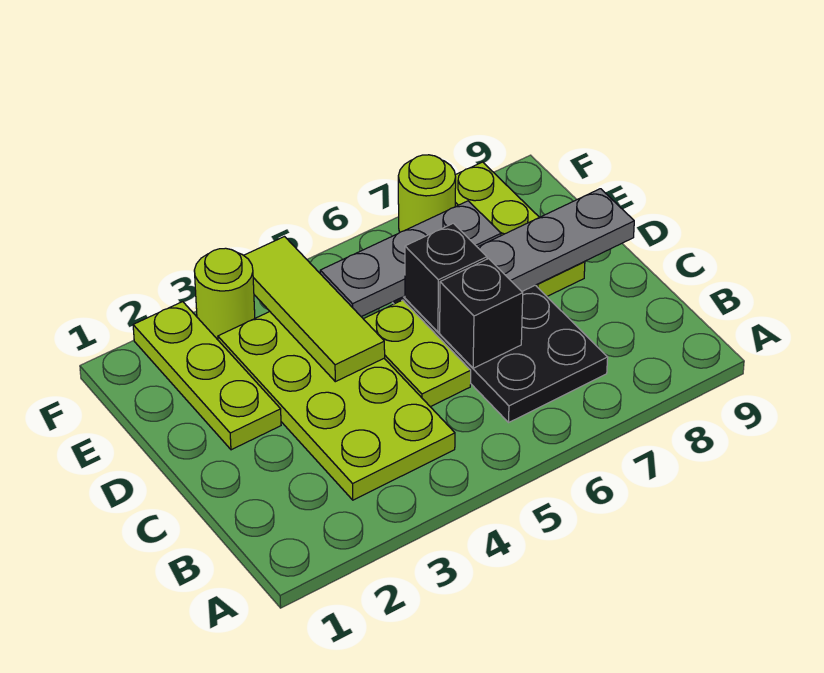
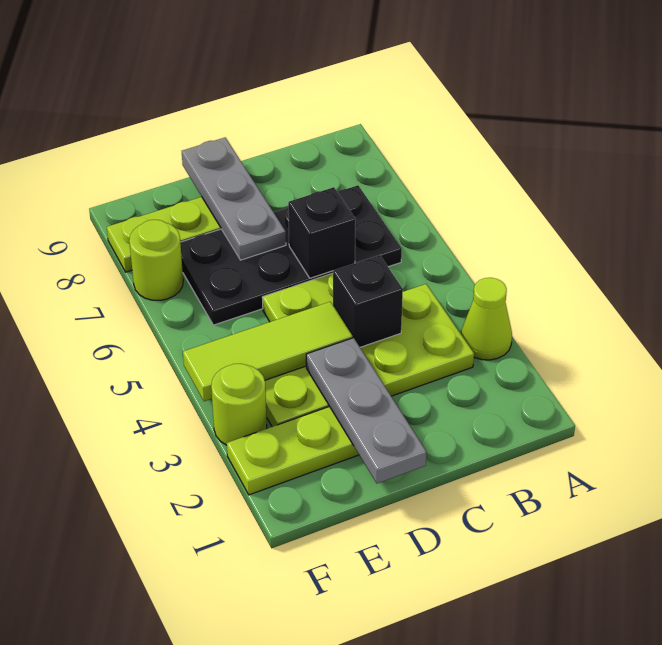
none -> lime 1x1 cone [461,278,512,360]
black 1x1 brick [405,223,487,332] -> black 1x1 brick moved to [333,255,403,347]
grey 1x3 plate [320,201,501,317] -> grey 1x3 plate moved to [306,338,427,483]

